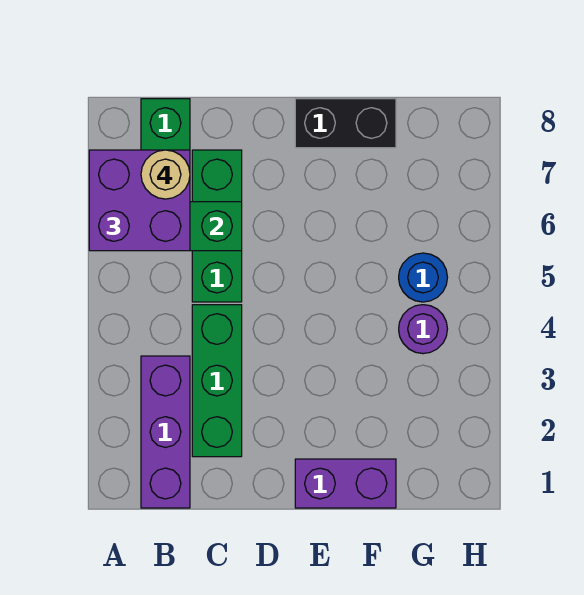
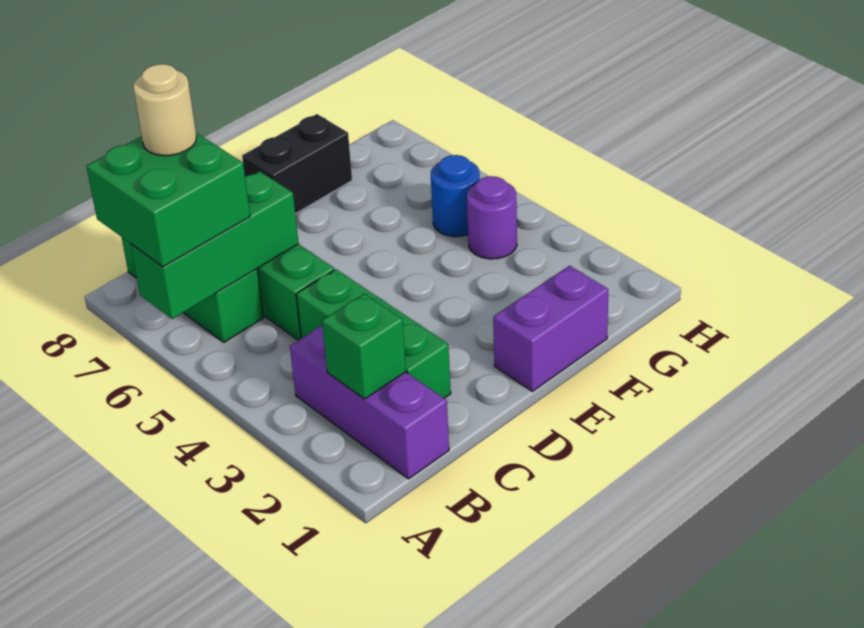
purple 2x2 brick [89,150,190,251] -> green 2x2 brick [86,133,250,267]
none -> green 1x1 brick [322,294,406,399]

